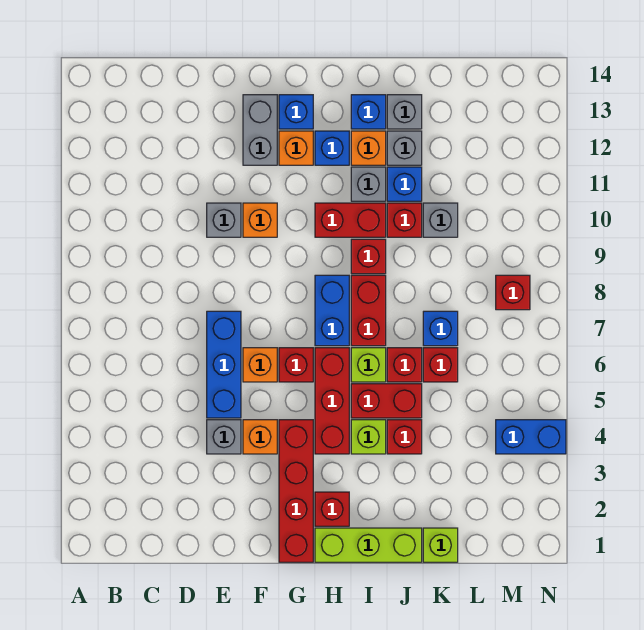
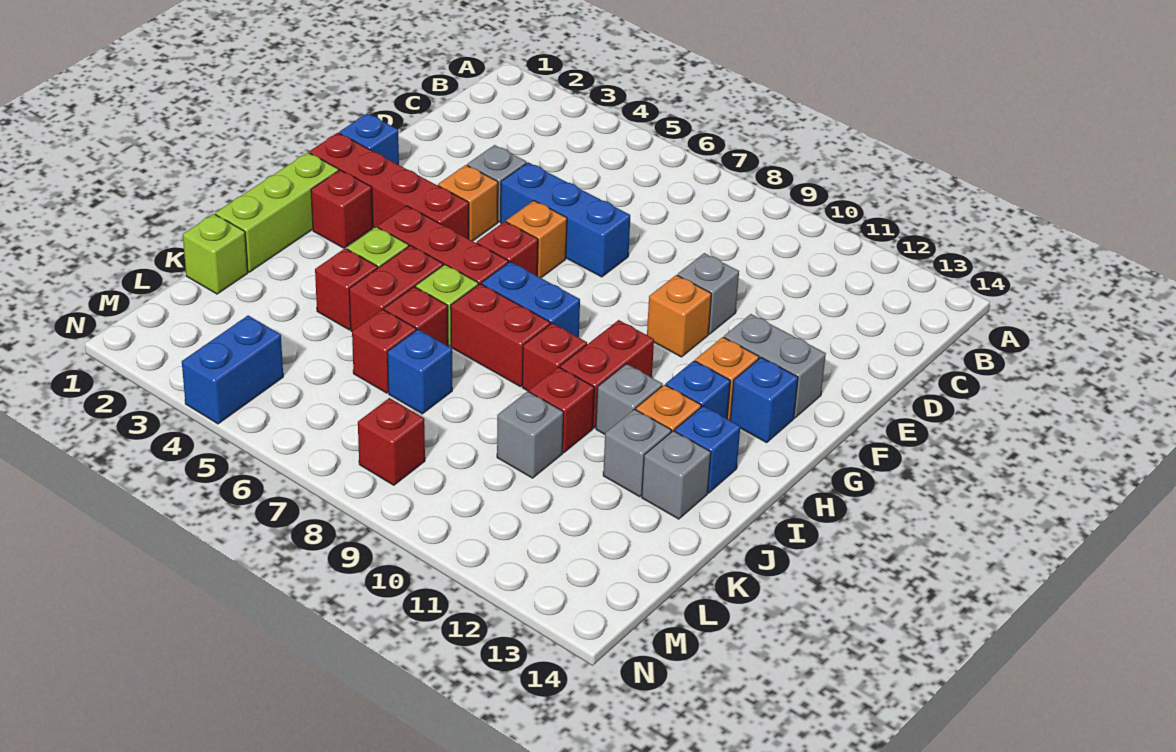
blue 1x1 brick [387,167,422,201] -> blue 1x1 brick moved to [339,113,399,165]

